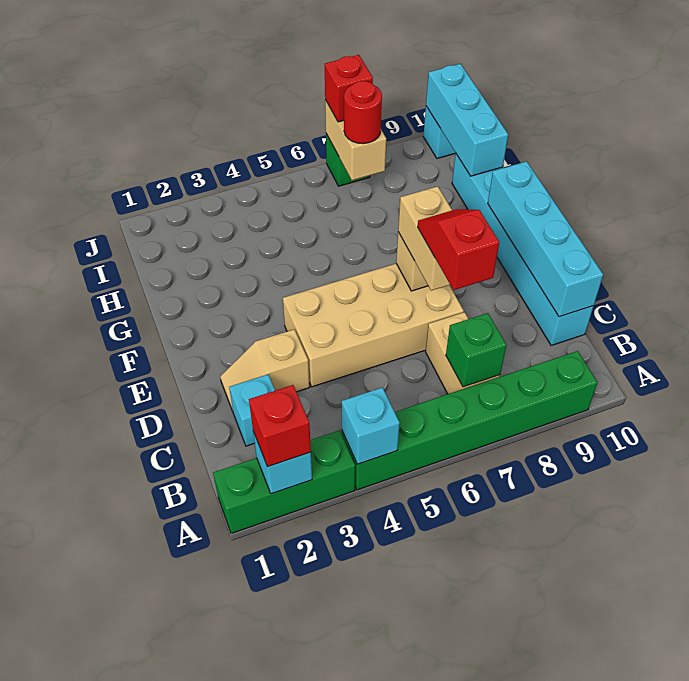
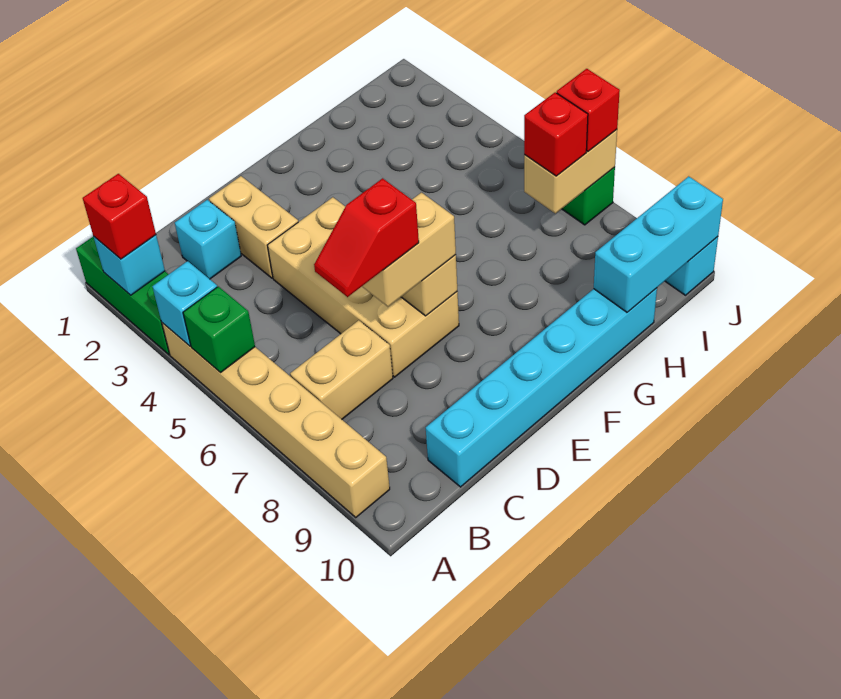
green 1x6 brick [342,351,597,490] -> tan 1x6 brick [162,323,390,517]
green 1x1 brick [446,313,506,387] -> green 1x1 brick moved to [183,286,255,373]
red 1x2 slope [418,209,499,290] -> red 1x2 slope turned to [314,178,419,297]
cyan 1x4 brick [488,161,603,317] -> none
tan 1x2 slope [220,329,310,411] -> tan 1x2 brick [209,176,298,278]
red 1x1 round brick [344,81,382,144] -> red 1x1 brick [524,92,588,176]

